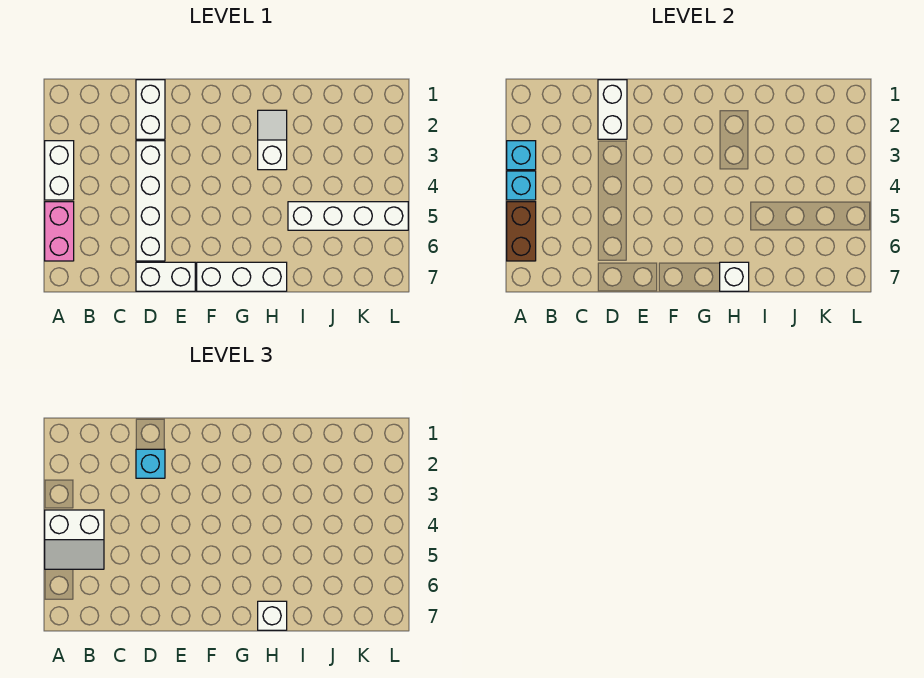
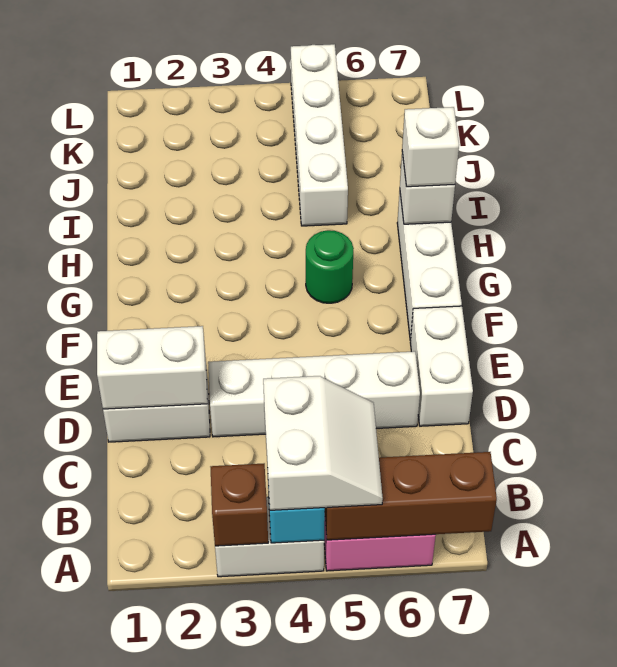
cyan 1x1 brick [507,141,536,170] -> brown 1x1 brick [211,464,268,546]
brown 1x2 brick [507,202,536,261] -> brown 1x3 brick [325,452,497,540]
cyan 1x1 brick [136,449,165,478] -> none
none -> green 1x1 round brick [306,230,354,303]
white 1x2 slope [258,110,287,170] -> none

